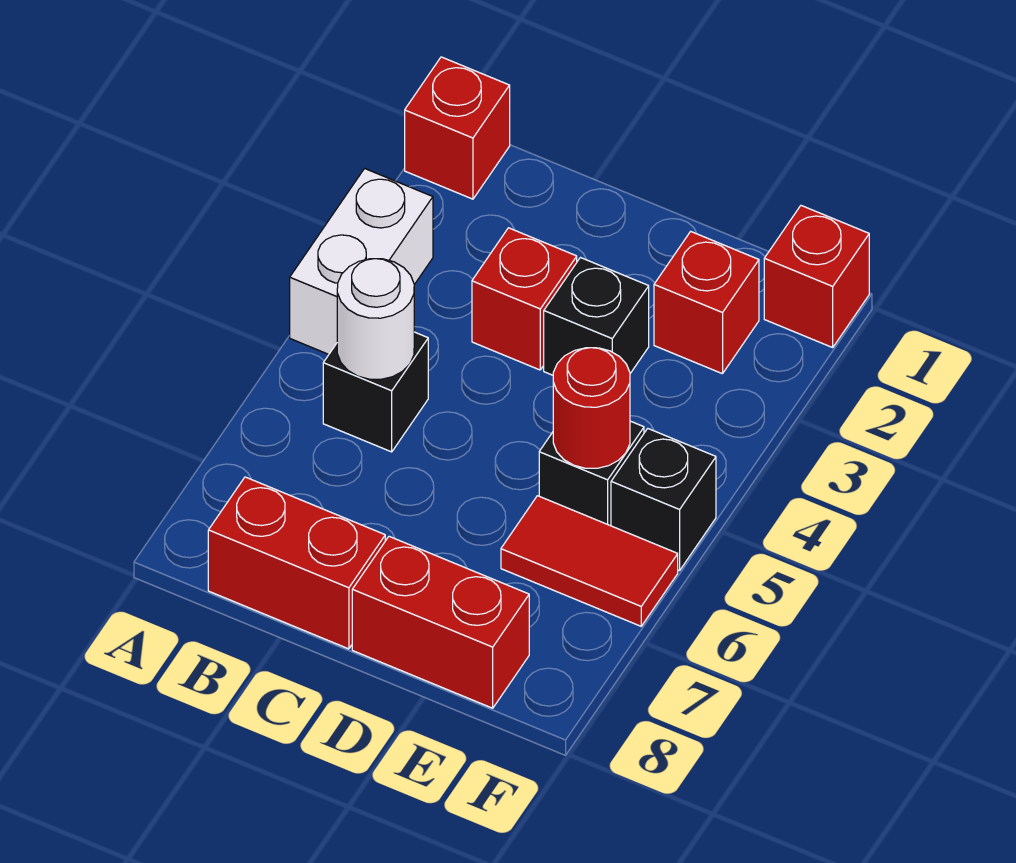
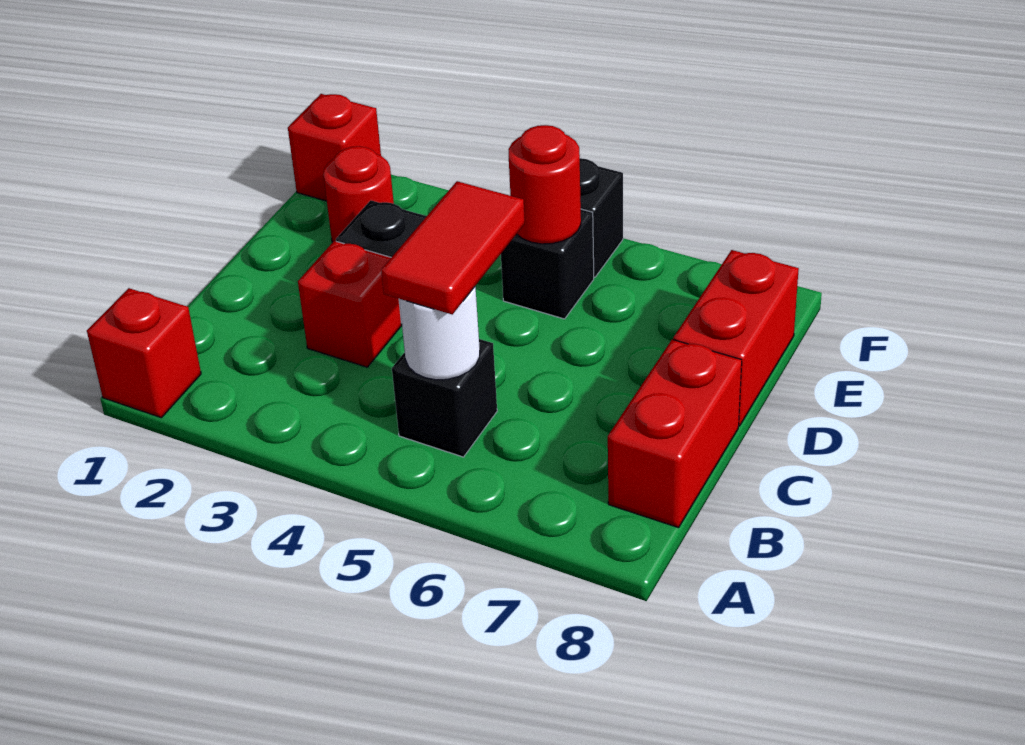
white 1x2 brick [290,169,433,354] -> none
red 1x1 brick [654,231,759,374] -> red 1x1 round brick [324,146,394,242]
red 1x2 tile [501,496,678,626] -> red 1x2 tile moved to [381,181,525,314]

